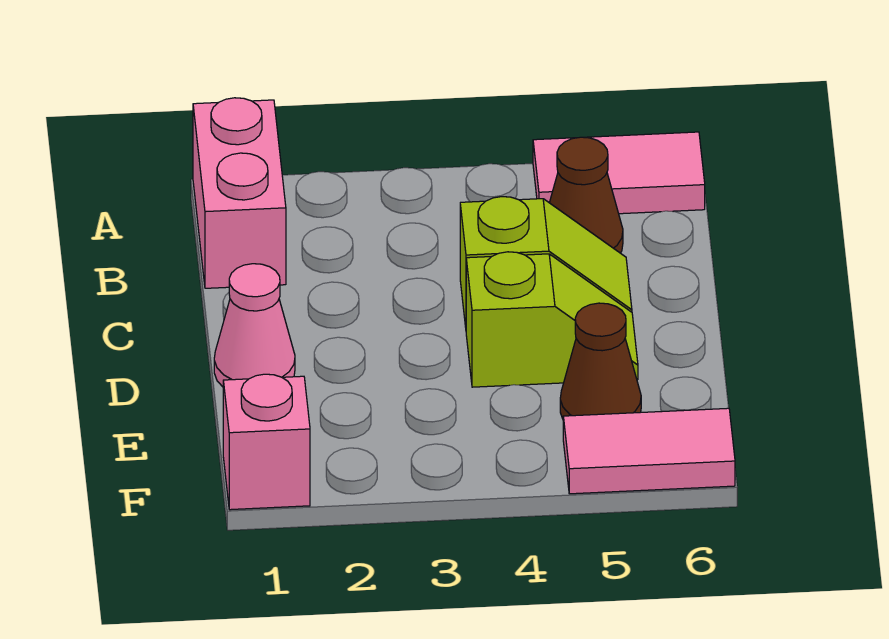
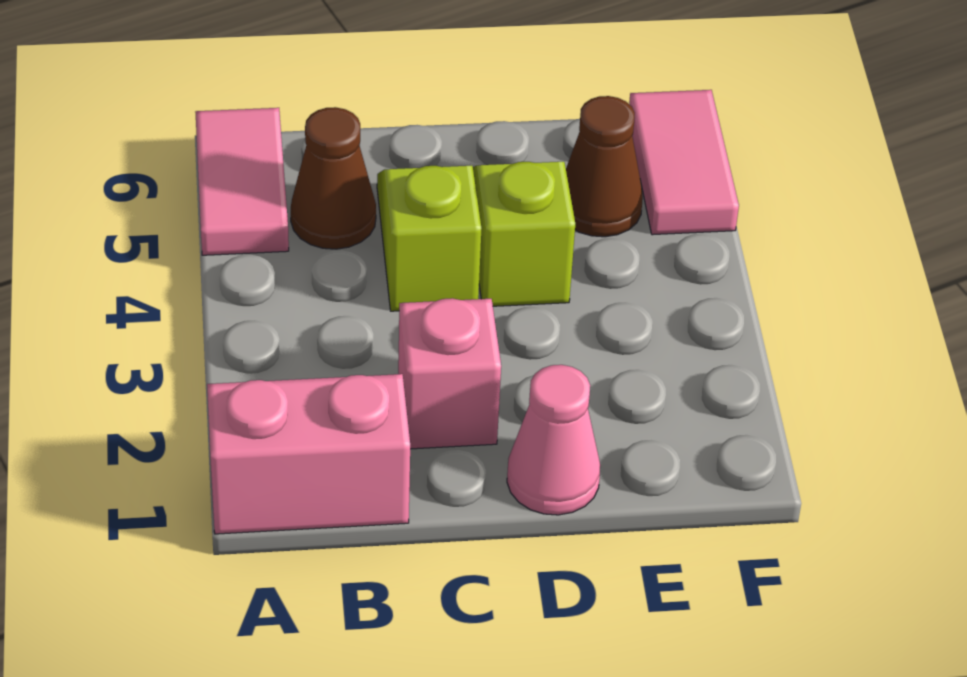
pink 1x1 brick [223,374,310,510] -> pink 1x1 brick moved to [398,298,501,449]

